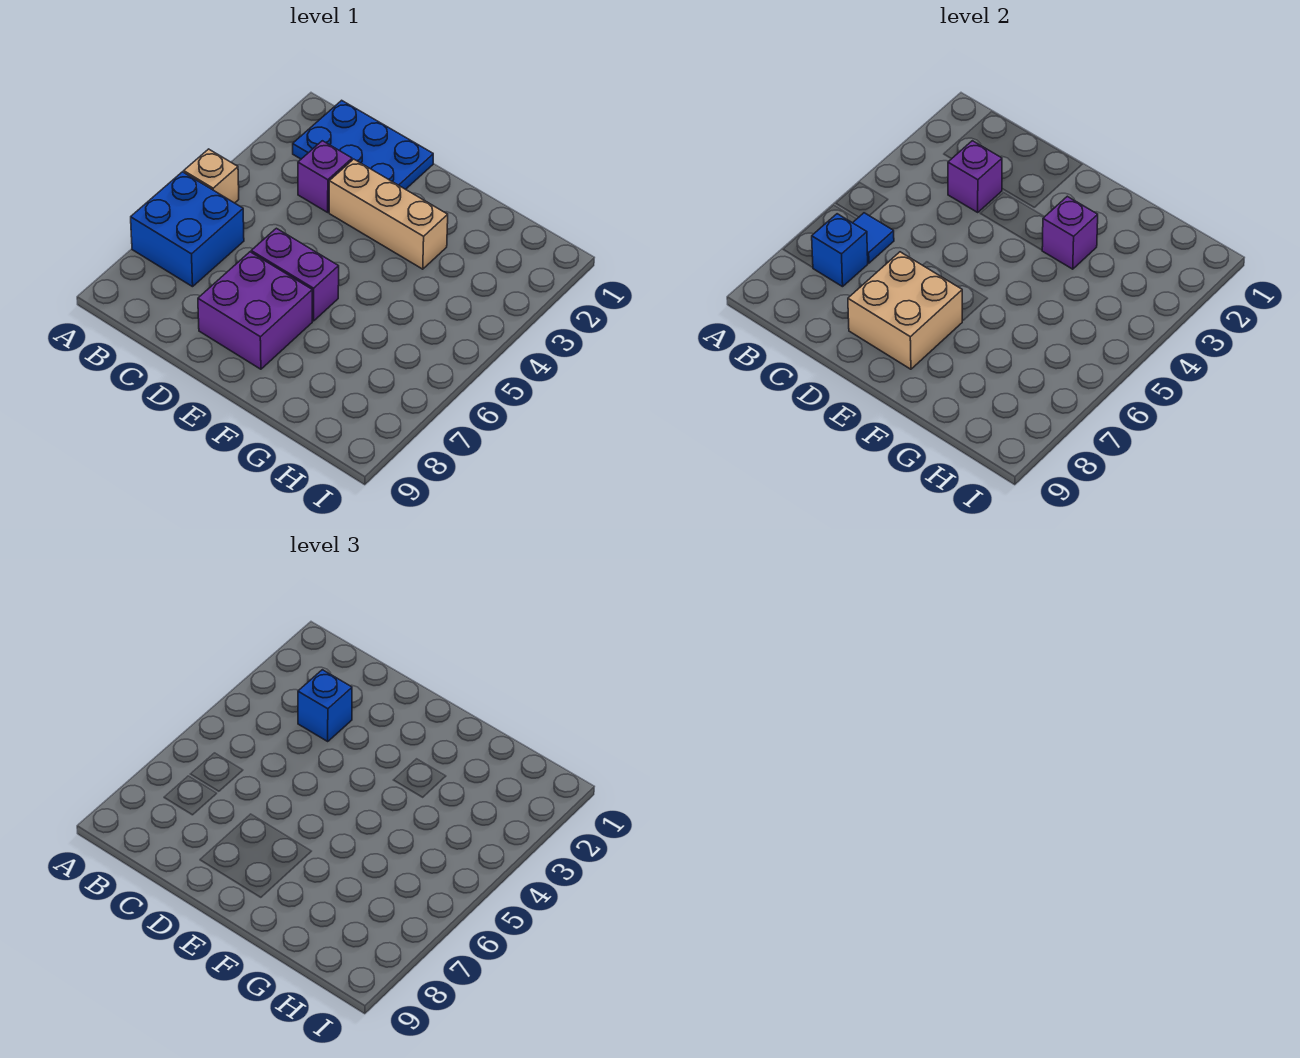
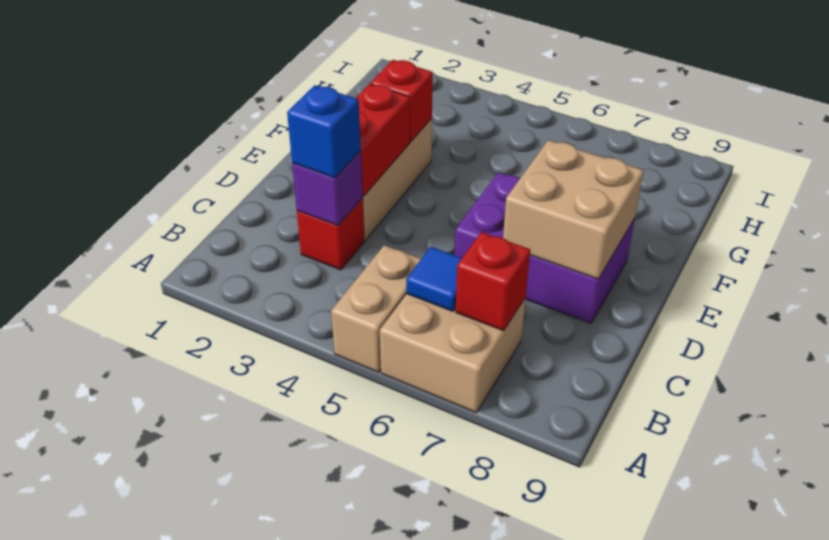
tan 1x1 brick [184,149,239,203] -> tan 1x2 brick [331,245,421,372]
blue 2x2 brick [131,172,244,287] -> tan 2x2 brick [380,294,526,413]
blue 2x3 plate [293,100,433,189] -> none
blue 1x1 brick [812,214,868,287] -> red 1x1 brick [456,232,530,331]
purple 1x1 brick [298,141,352,212] -> red 1x1 brick [297,198,365,270]
none -> red 1x2 brick [356,84,410,196]
purple 1x1 brick [1042,196,1098,269] -> red 1x1 brick [371,60,433,141]

